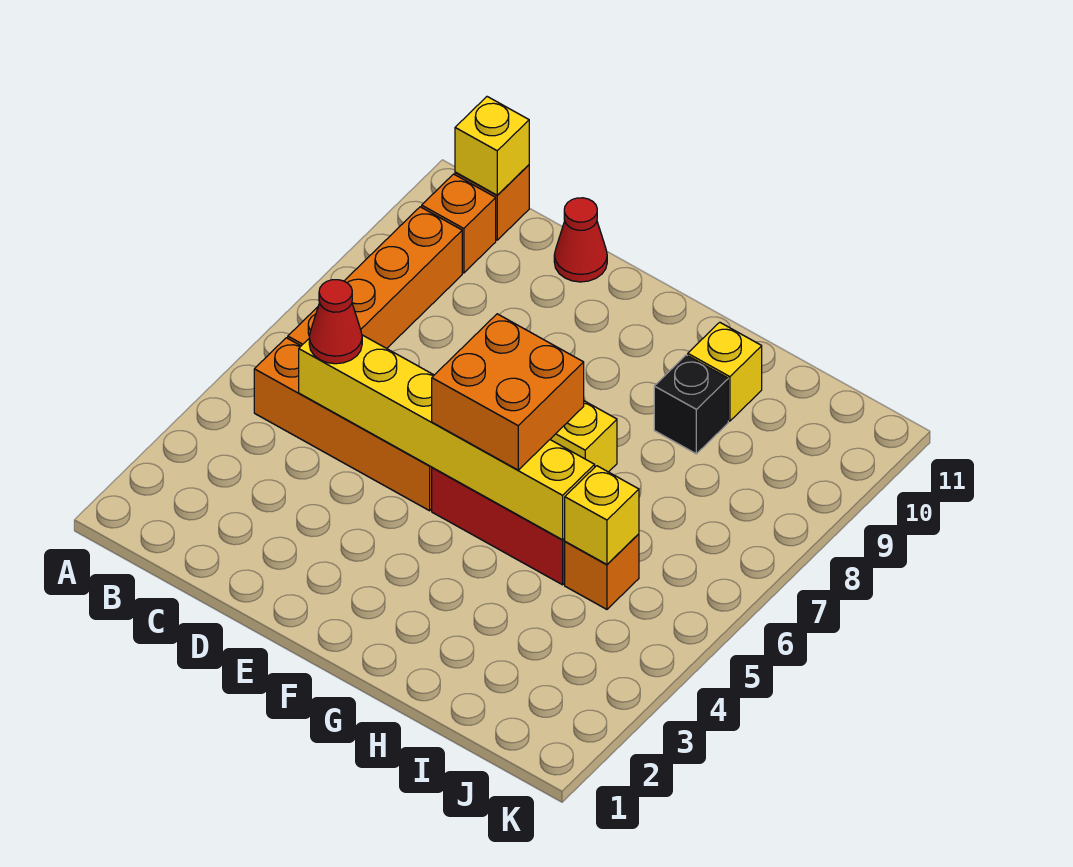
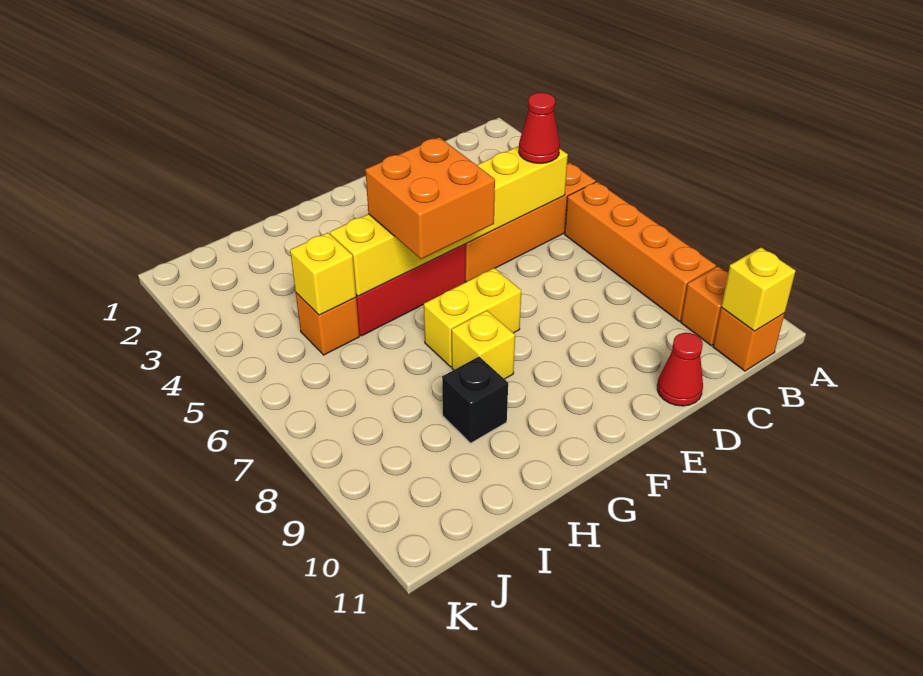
yellow 1x1 brick [688,322,762,421] -> yellow 1x1 brick moved to [452,311,515,379]

